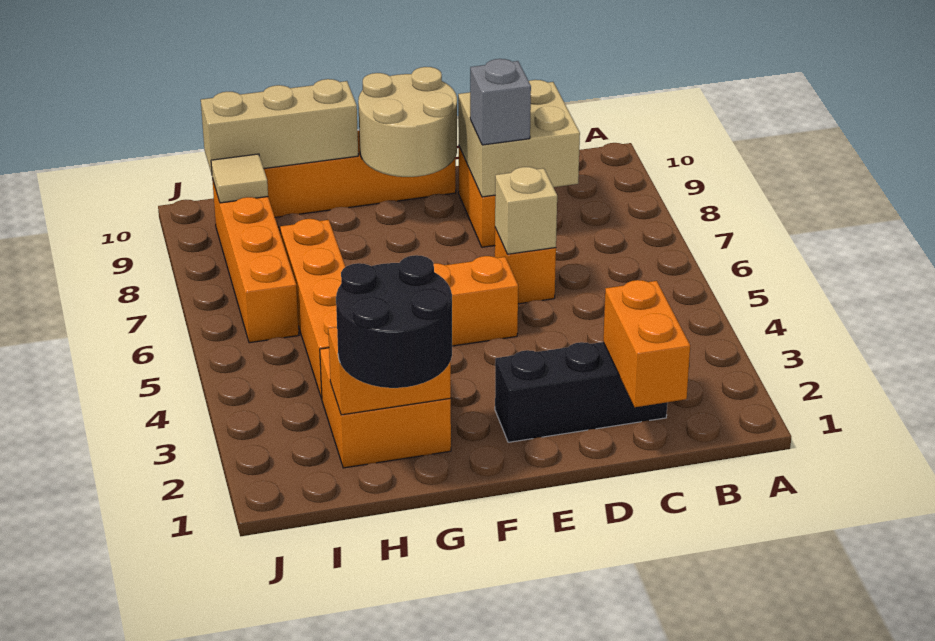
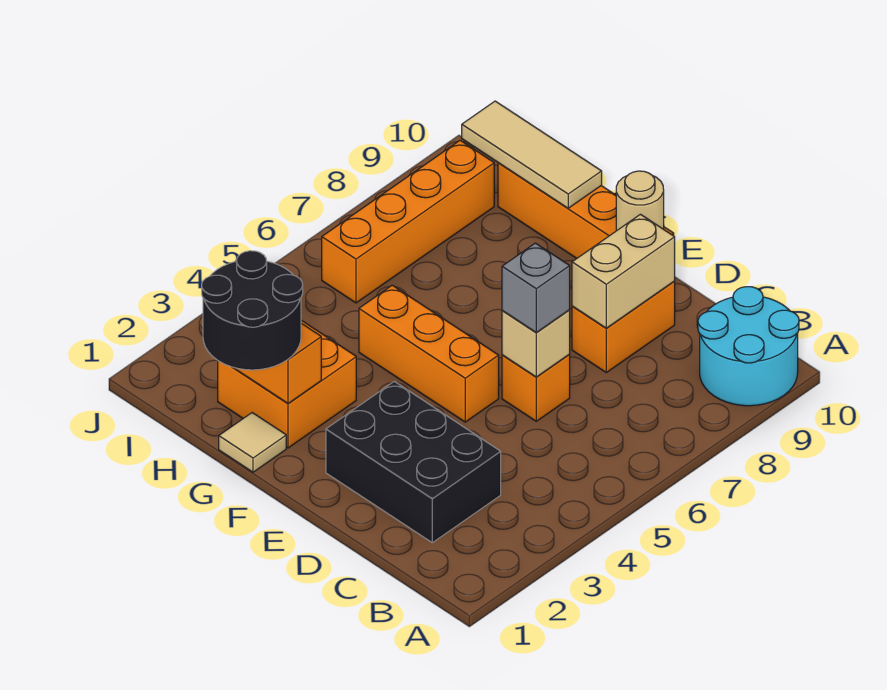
none -> cyan 2x2 round brick [698,287,799,406]
orange 1x2 brick [603,280,690,407] -> none
black 1x3 brick [495,342,667,442] -> black 2x3 brick [326,382,501,543]
tan 2x2 brick [458,80,580,197] -> tan 1x2 brick [572,214,675,328]
grey 1x1 brick [470,59,531,145] -> grey 1x1 brick moved to [502,243,570,332]
tan 2x2 round brick [358,67,457,177] -> tan 1x1 round brick [616,171,664,231]
tan 1x3 brick [201,79,358,174] -> tan 1x3 tile [462,101,602,208]
orange 1x4 brick [280,219,345,399] -> none
tan 1x1 tile [211,154,268,203] -> tan 1x1 tile moved to [219,413,286,472]

